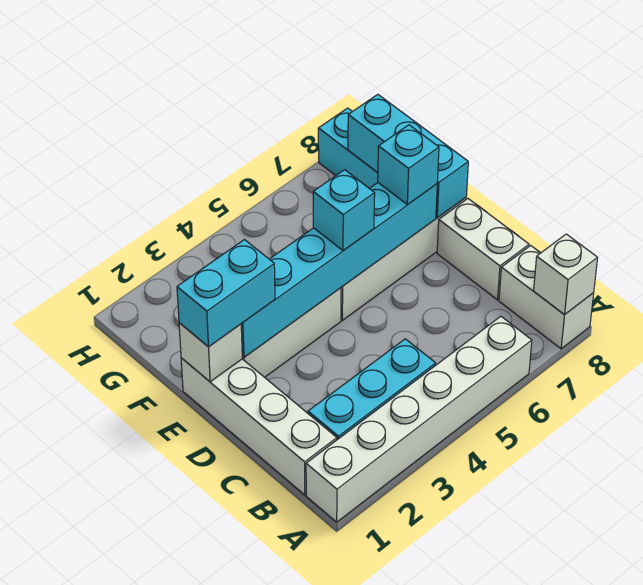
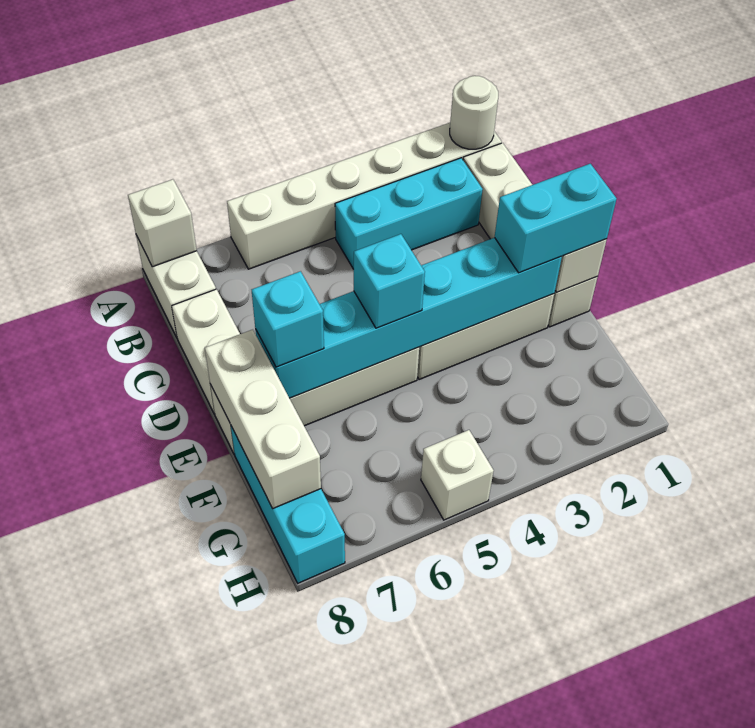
none -> white 1x1 round brick [450,76,498,149]
cyan 1x3 brick [348,94,468,218] -> white 1x3 brick [205,330,321,508]
none -> white 1x1 brick [421,430,494,520]

